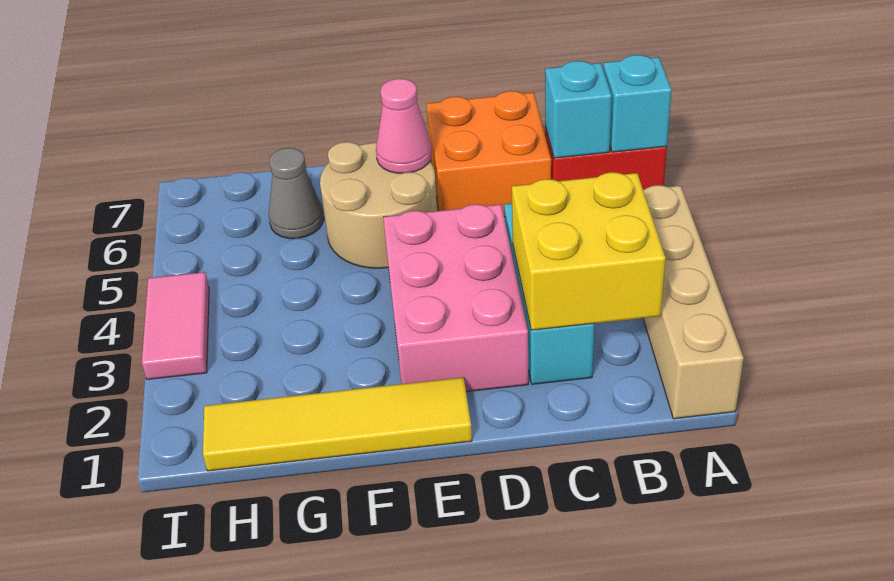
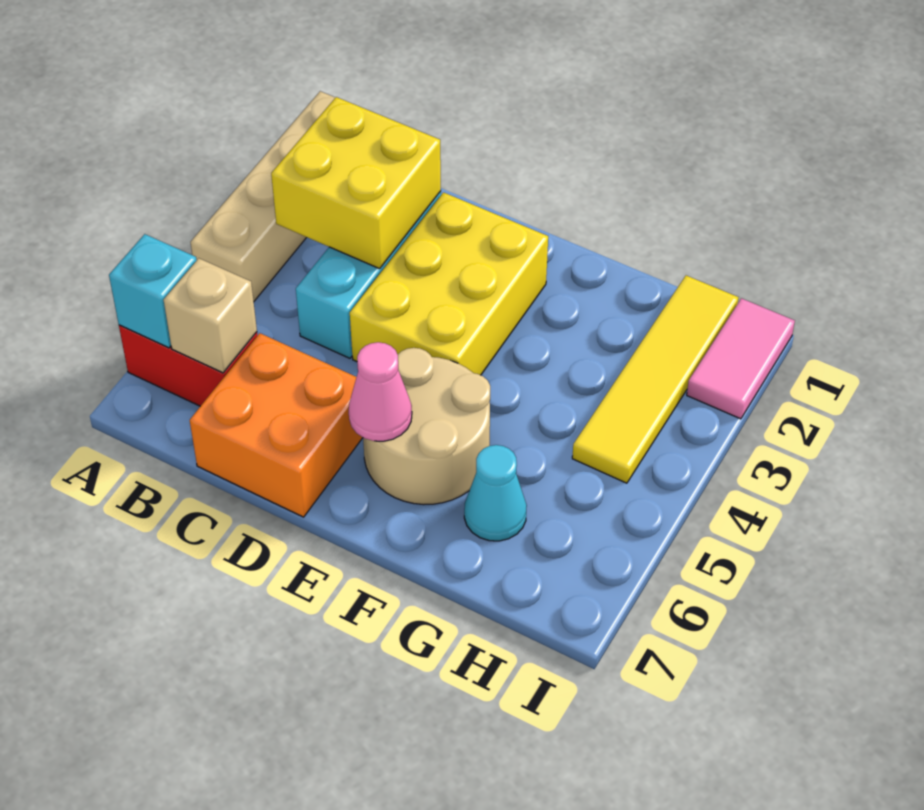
cyan 1x1 brick [545,61,612,158] -> tan 1x1 brick [164,258,257,373]
pink 2x3 brick [383,204,528,392] -> yellow 2x3 brick [350,192,548,375]
yellow 1x4 tile [203,377,472,471] -> yellow 1x4 tile turned to [572,275,739,483]
grey 1x1 cone [269,148,324,239] -> cyan 1x1 cone [464,445,527,541]
pink 1x2 tile [142,272,209,379] -> pink 1x2 tile moved to [687,298,795,419]

